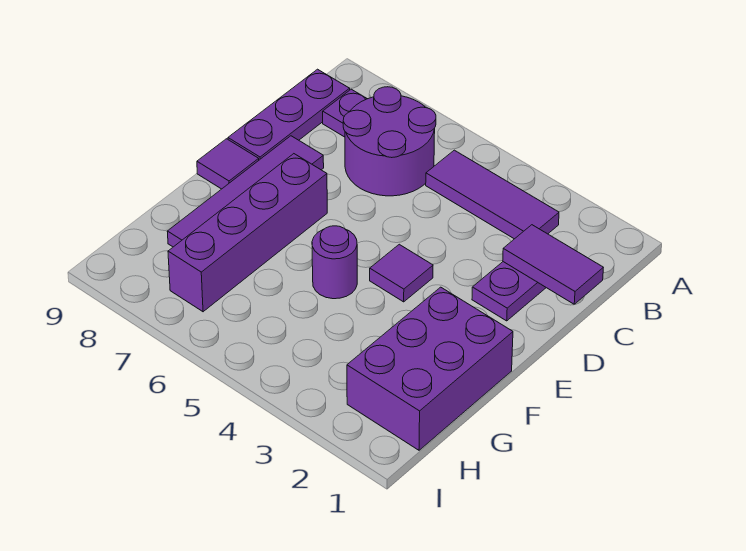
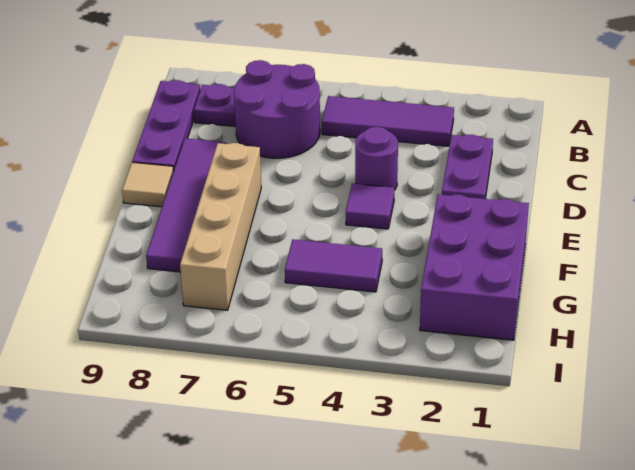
purple 1x2 tile [503,225,603,304] -> purple 1x2 tile moved to [285,239,382,292]
purple 1x4 brick [168,154,327,312] -> tan 1x4 brick [180,143,261,310]
purple 1x1 tile [197,139,259,189] -> tan 1x1 tile [122,162,174,207]
purple 1x1 round brick [312,226,357,299] -> purple 1x1 round brick moved to [355,127,398,190]

